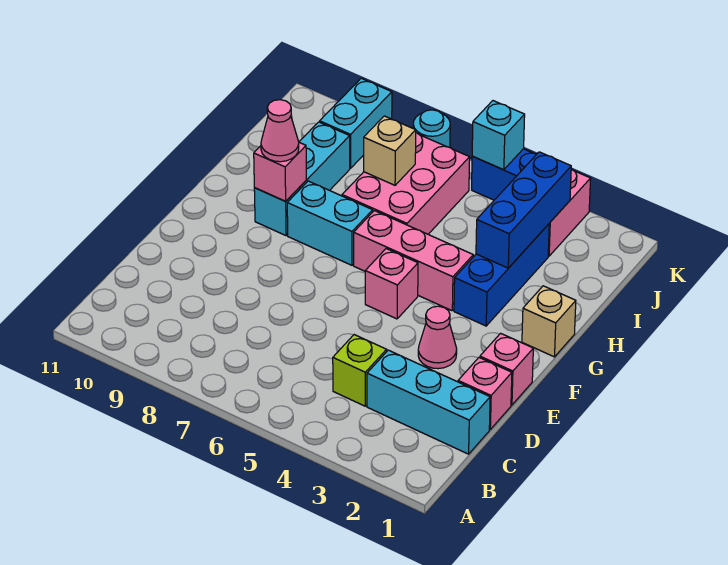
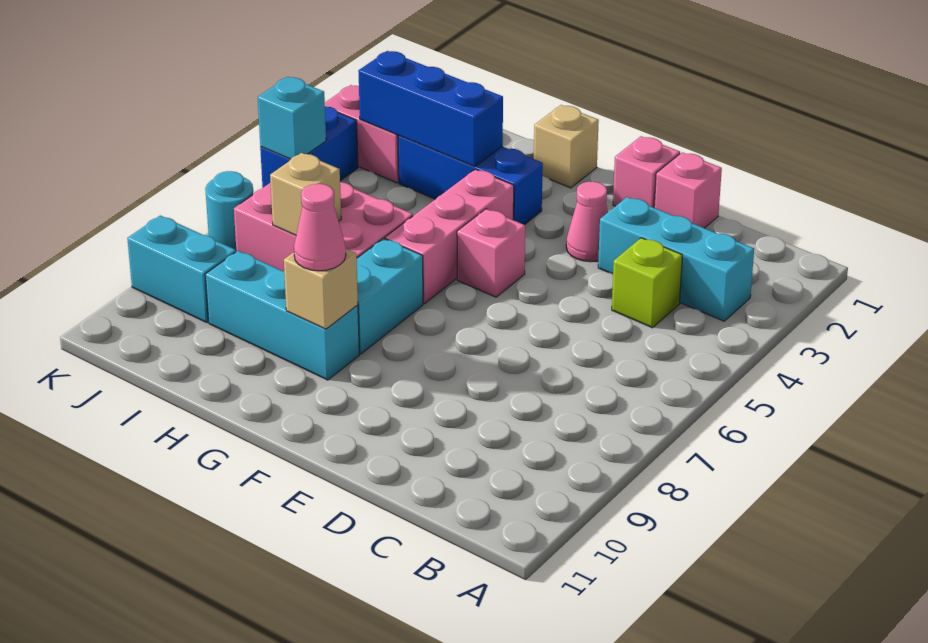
cyan 1x3 brick [367,350,490,454] -> cyan 1x3 brick turned to [598,197,754,321]
pink 1x1 brick [254,142,306,201] -> tan 1x1 brick [284,249,358,329]

